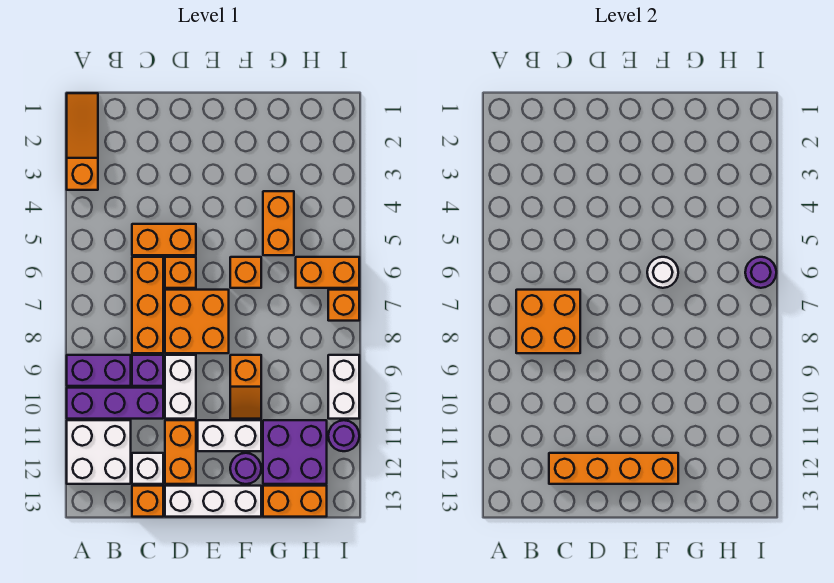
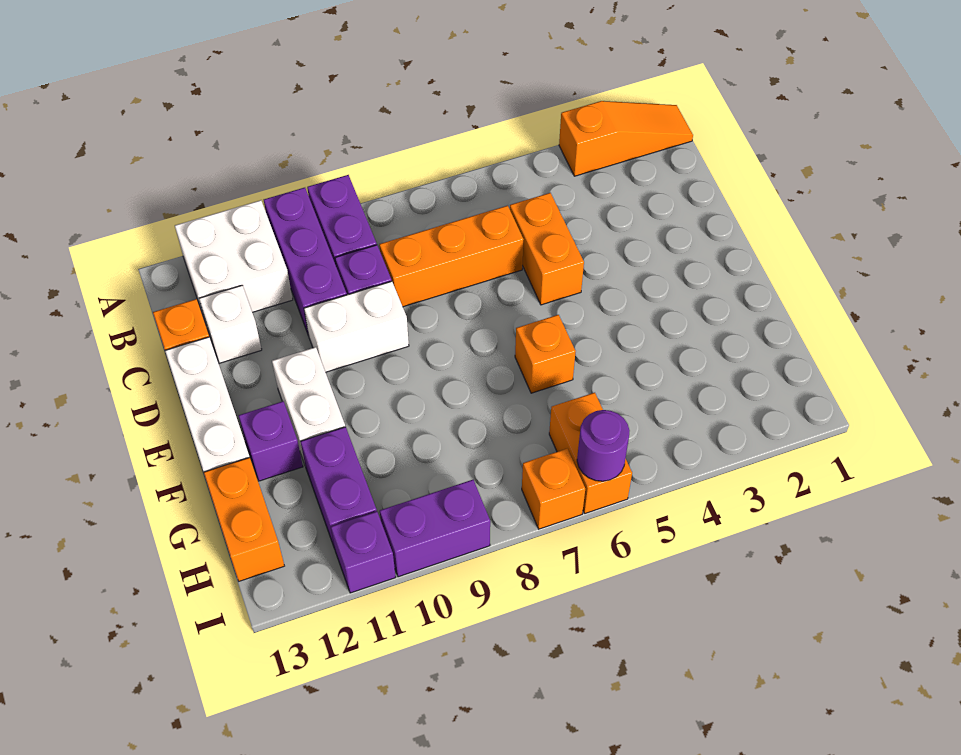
orange 2x2 brick [516,290,580,353] -> none
orange 1x4 brick [549,453,678,484] -> none
orange 1x1 brick [165,257,196,288] -> none
orange 2x2 brick [165,290,229,353] -> none
orange 1x2 brick [165,420,196,484] -> none
white 1x1 round brick [647,257,678,288] -> none
orange 1x2 slope [230,355,261,419] -> none
purple 1x1 round brick [230,453,261,484] -> purple 1x1 brick [239,401,303,481]
orange 1x2 brick [263,191,294,255] -> none
purple 2x2 brick [263,420,327,484] -> purple 1x2 brick [300,427,377,549]
white 1x2 brick [328,355,359,419] -> purple 1x2 brick [380,480,490,577]
purple 1x1 round brick [328,420,359,451] -> purple 1x1 brick [331,511,396,593]

